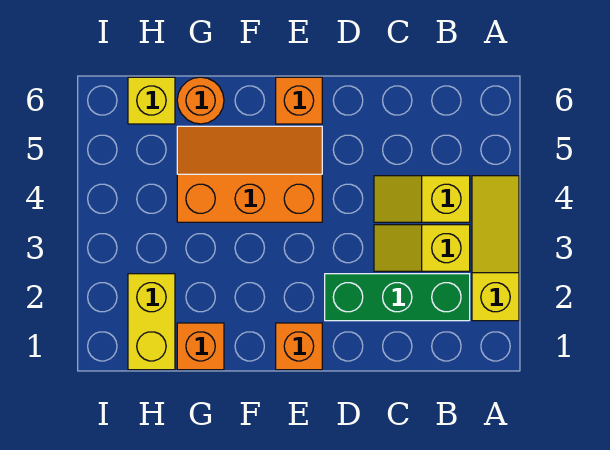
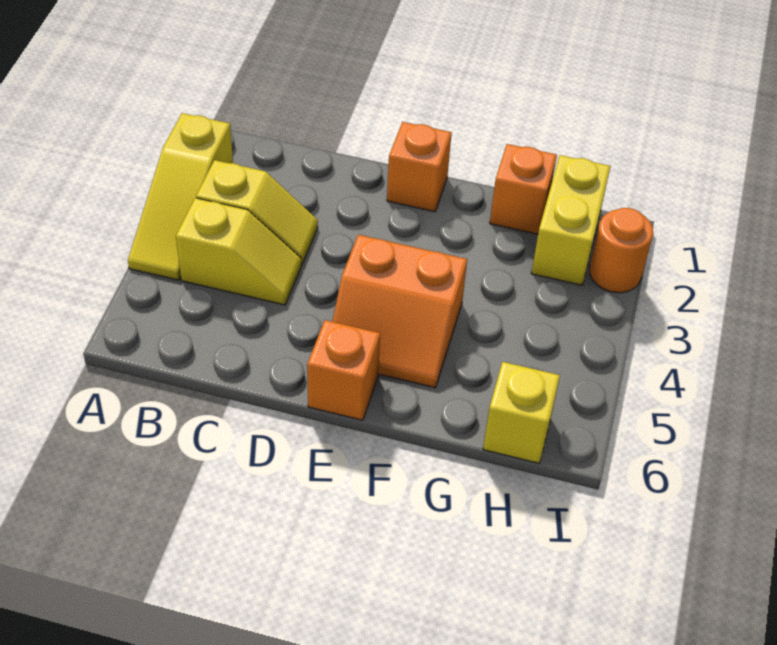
green 1x3 brick [325,274,470,321] -> none
orange 2x3 slope [177,126,322,222] -> orange 2x2 slope [332,235,467,388]
orange 1x1 round brick [177,77,224,124] -> orange 1x1 round brick moved to [590,208,653,293]

